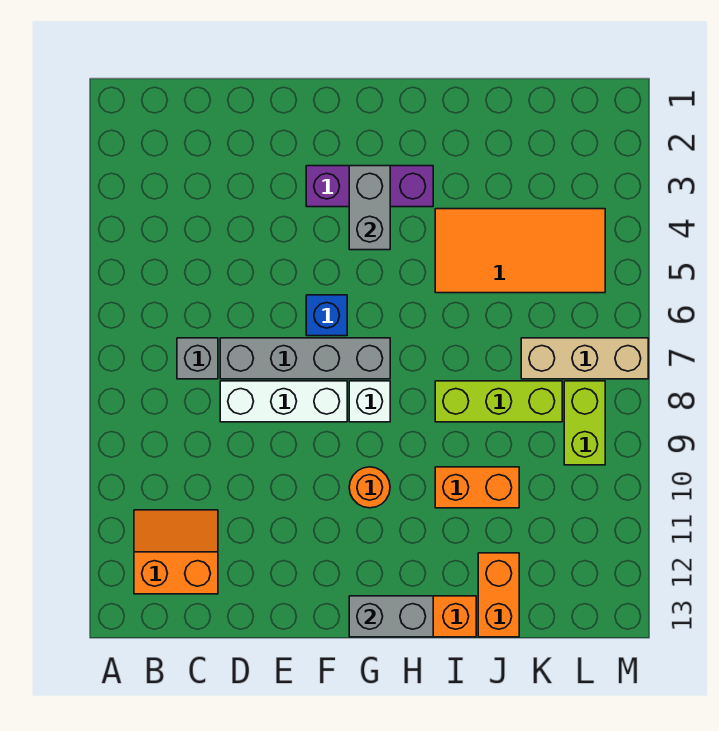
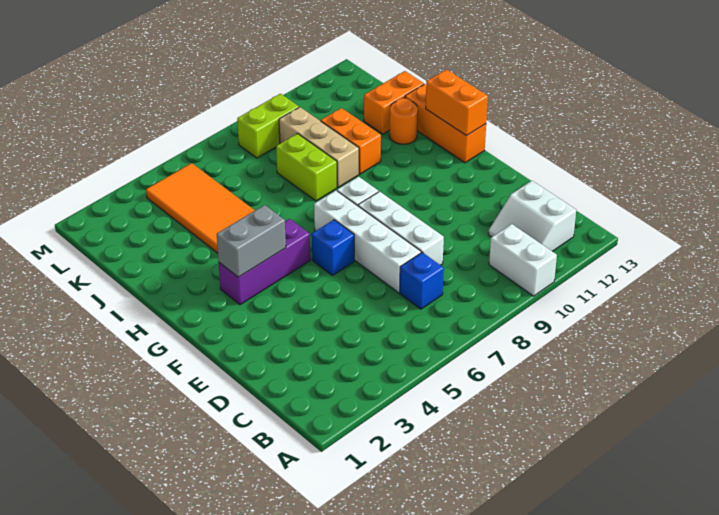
none -> white 1x2 brick [489,224,557,296]
orange 2x2 slope [134,510,218,594] -> white 2x2 slope [488,181,576,251]
grey 1x1 brick [177,338,218,379] -> blue 1x1 brick [400,252,444,309]
grey 1x4 brick [220,338,390,379] -> white 1x4 brick [314,191,421,293]
purple 1x3 brick [306,166,433,207] -> purple 1x3 brick turned to [219,219,310,305]
orange 1x1 round brick [349,467,390,508] -> orange 1x1 round brick moved to [390,98,418,144]
grey 1x2 brick [349,596,433,637] -> orange 1x2 brick [426,70,488,136]
lime 1x3 brick [435,381,562,422] -> lime 1x2 brick [276,134,337,201]
tan 1x3 brick [521,338,648,379] -> tan 1x3 brick moved to [279,107,359,187]

